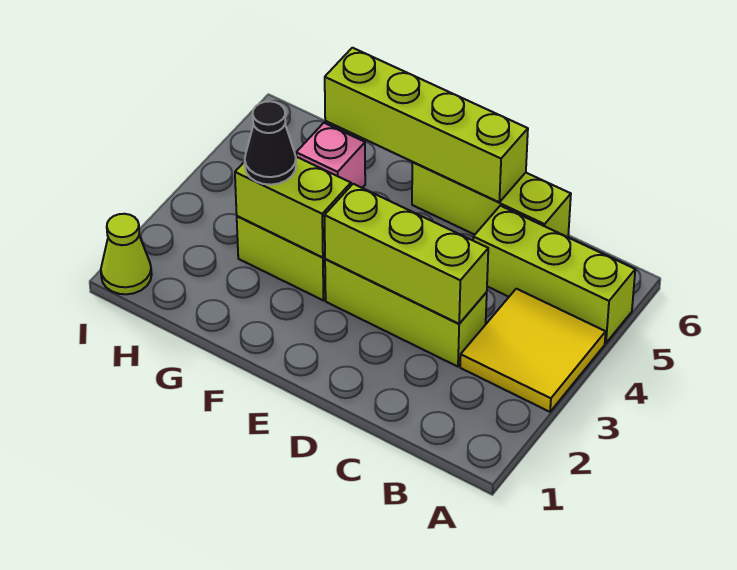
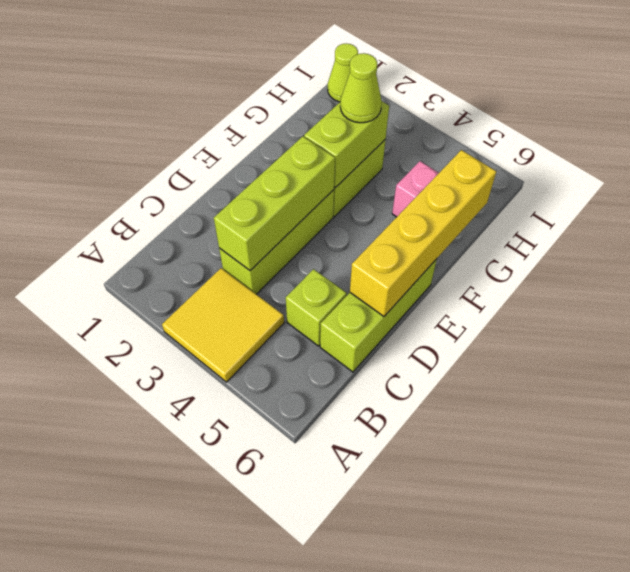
lime 1x3 brick [473,206,635,343] -> lime 1x1 brick [286,269,347,346]
lime 1x4 brick [325,48,528,202] -> yellow 1x4 brick [350,150,496,316]
black 1x1 cone [245,101,296,185] -> lime 1x1 cone [340,53,382,123]

